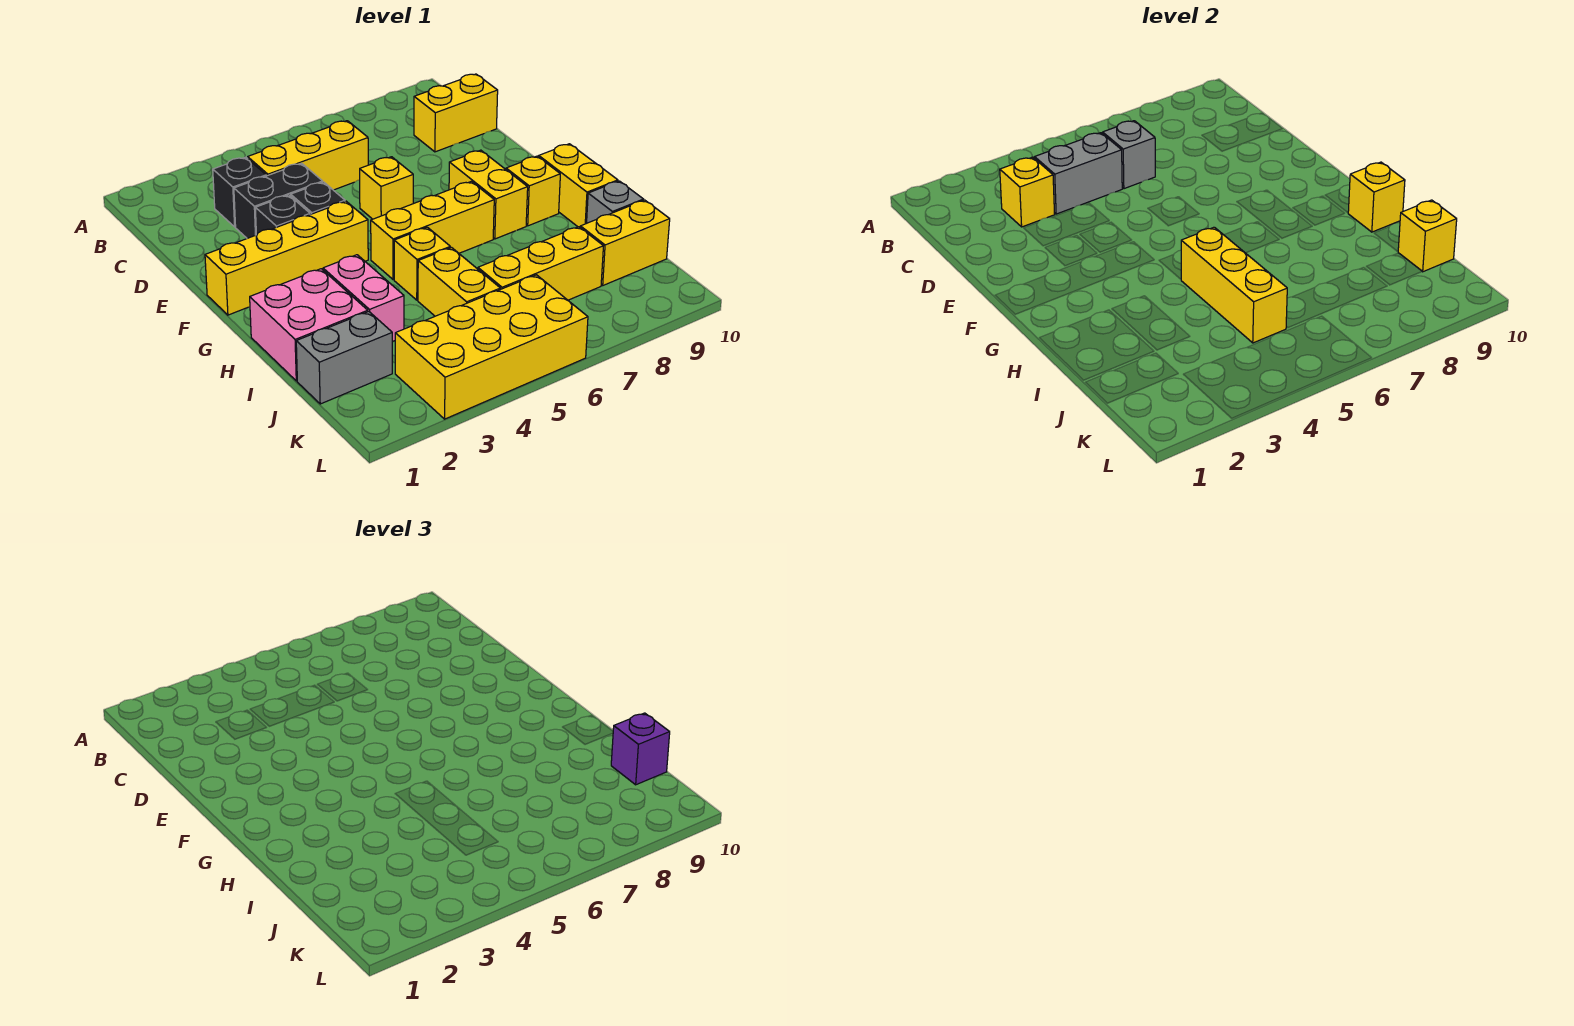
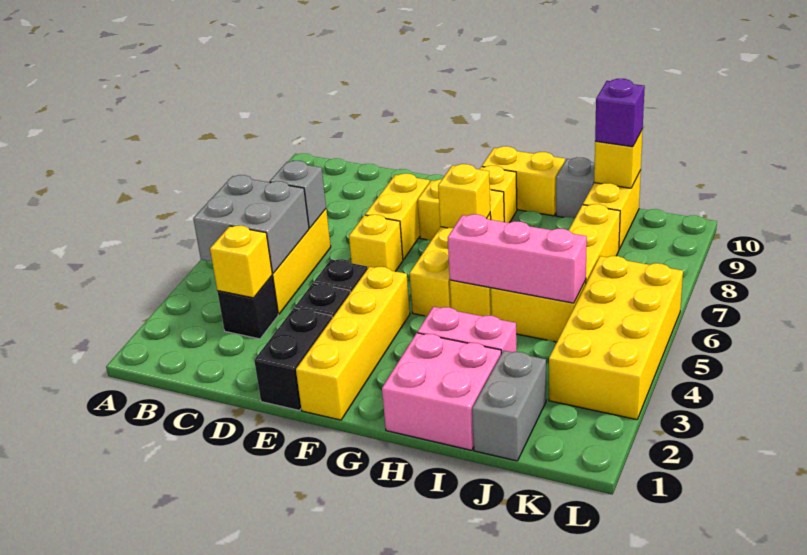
grey 1x2 brick [1035,133,1122,214] -> grey 2x2 brick [193,175,309,273]
yellow 1x2 brick [414,74,498,152] -> yellow 1x2 brick moved to [365,174,430,260]
black 1x2 brick [234,163,323,238] -> black 1x2 brick moved to [254,308,332,410]
yellow 1x3 brick [1181,227,1287,343] -> pink 1x3 brick [448,214,587,303]
yellow 1x1 brick [1348,162,1405,232] -> yellow 1x1 brick moved to [438,164,490,228]

